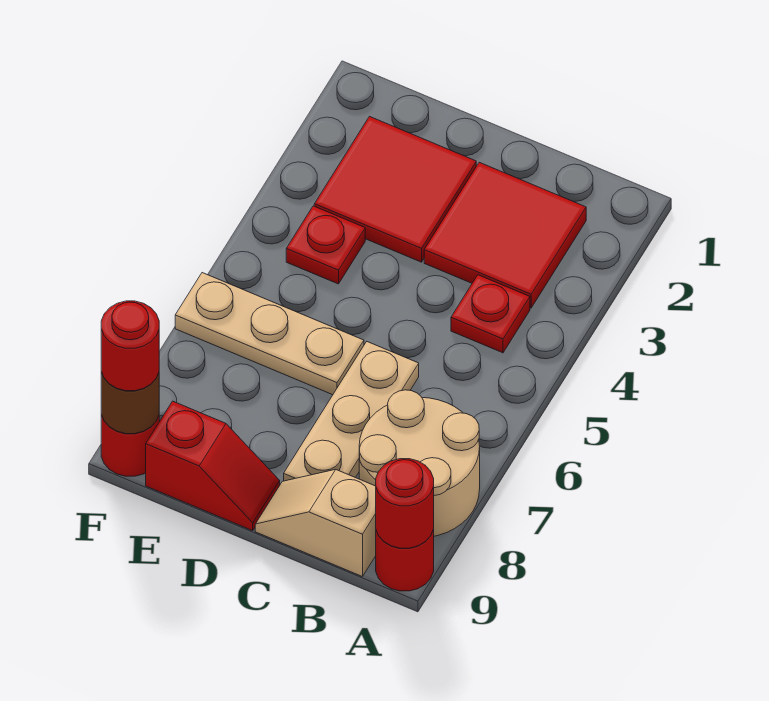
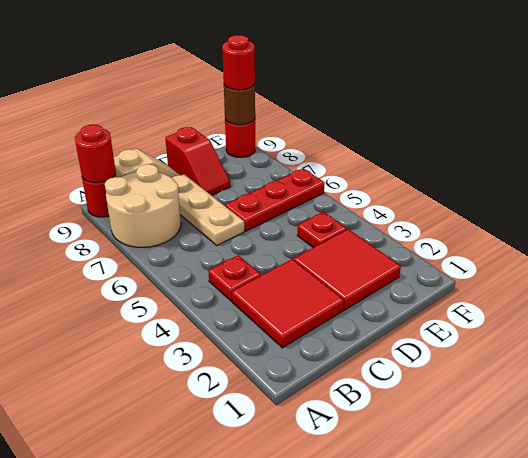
tan 1x3 plate [175,273,364,395] -> red 1x3 plate [225,168,325,231]
red 1x2 slope [146,401,280,531] -> red 1x2 slope turned to [165,127,230,195]

